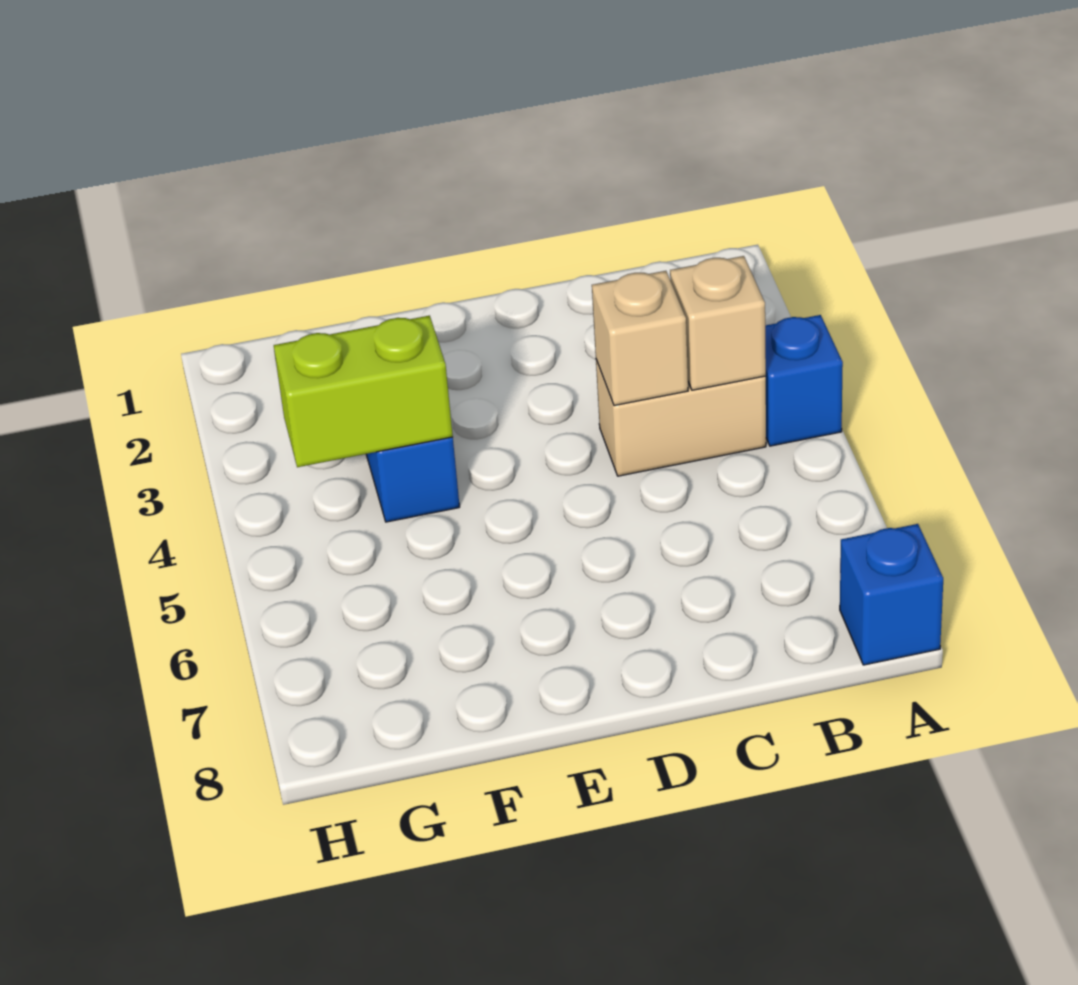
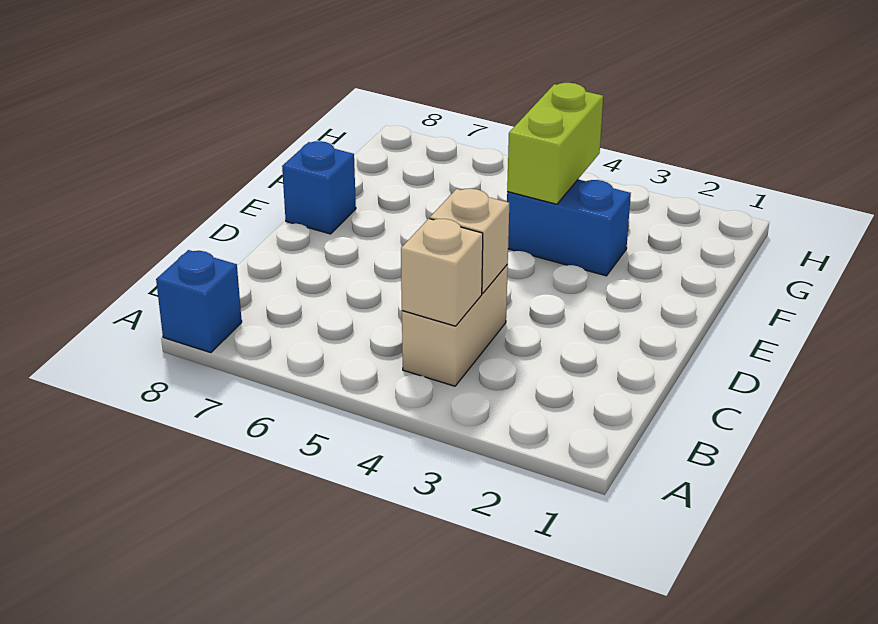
blue 1x1 brick [765,315,843,446] -> blue 1x1 brick moved to [282,141,356,234]

